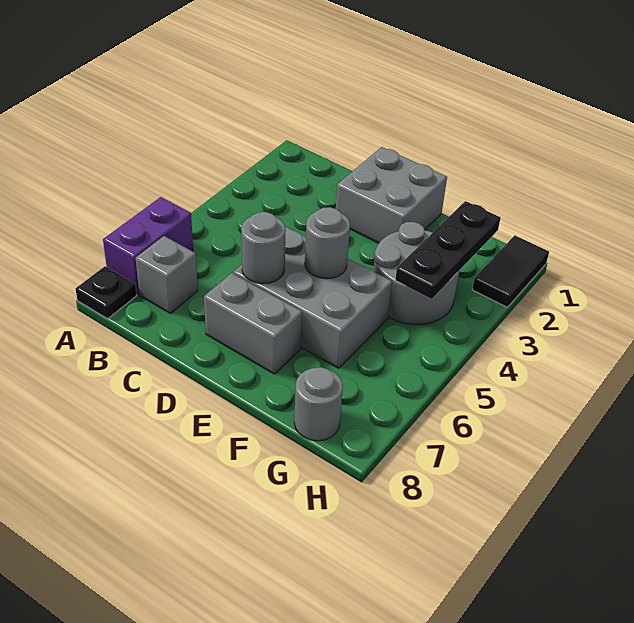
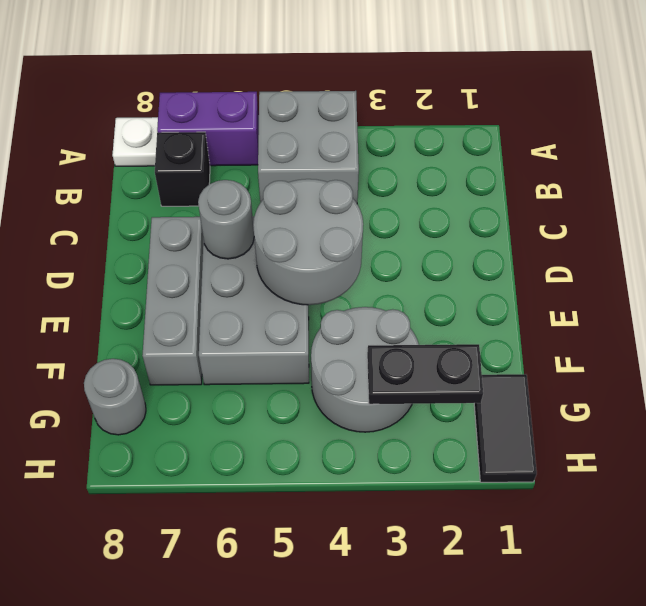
black 1x1 plate [76,267,137,319] -> white 1x1 plate [112,117,158,166]
grey 1x1 brick [136,236,198,313] -> black 1x1 brick [155,132,210,206]
grey 2x2 brick [336,147,447,243] -> grey 2x2 brick moved to [258,91,359,203]
grey 1x2 brick [204,273,302,374] -> grey 1x3 brick [142,217,203,385]
grey 1x1 round brick [305,207,350,279] -> grey 2x2 round brick [253,179,363,305]
black 1x3 plate [395,201,501,299] -> black 1x2 plate [367,344,483,404]
black 1x2 tile [472,235,549,307] -> black 1x2 tile turned to [474,374,537,482]

